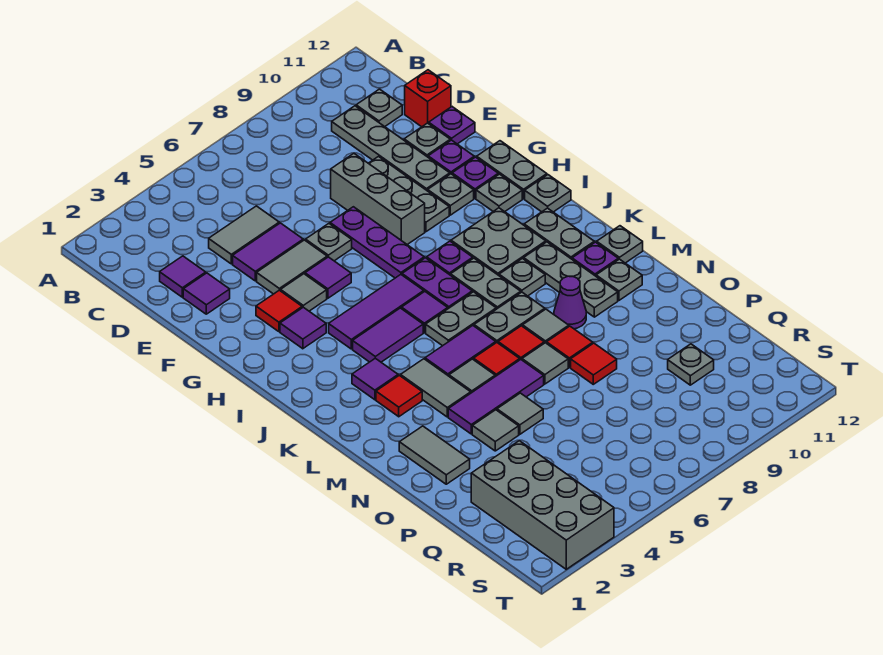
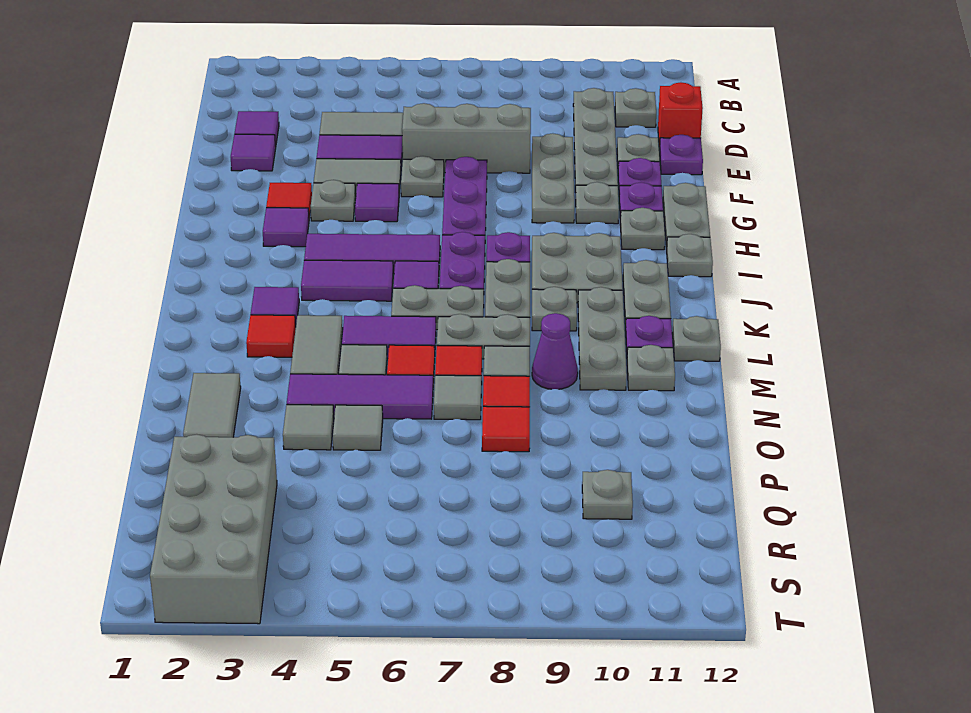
grey 1x3 brick [331,154,425,244] -> grey 1x3 brick turned to [402,103,531,173]
grey 1x1 tile [281,274,327,311] -> grey 1x1 plate [311,180,356,221]

